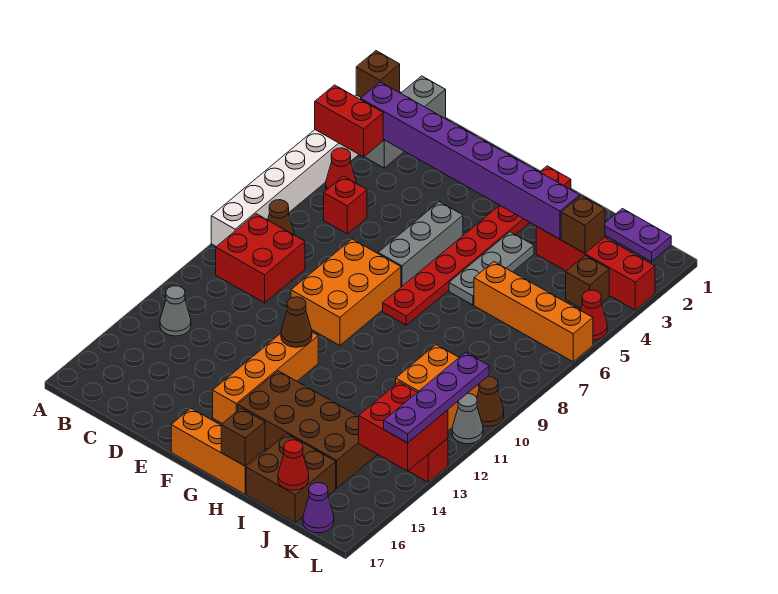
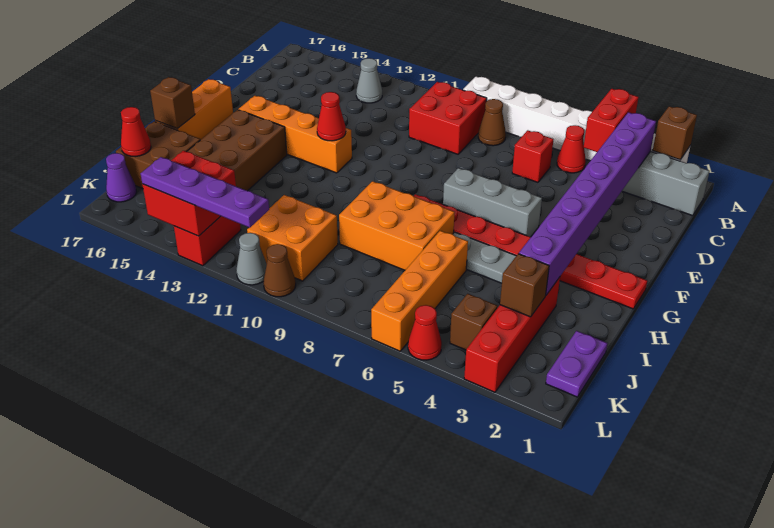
orange 2x3 brick [291,239,401,345] -> orange 2x3 brick moved to [339,181,455,270]
brown 1x1 cone [281,297,312,347] -> red 1x1 cone [317,92,346,141]

